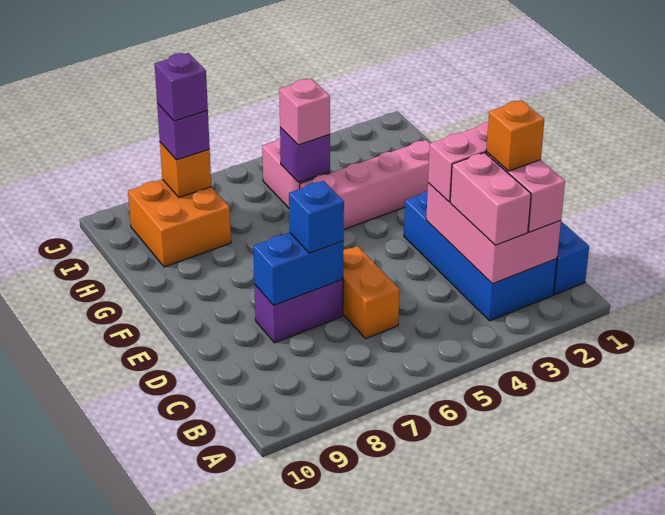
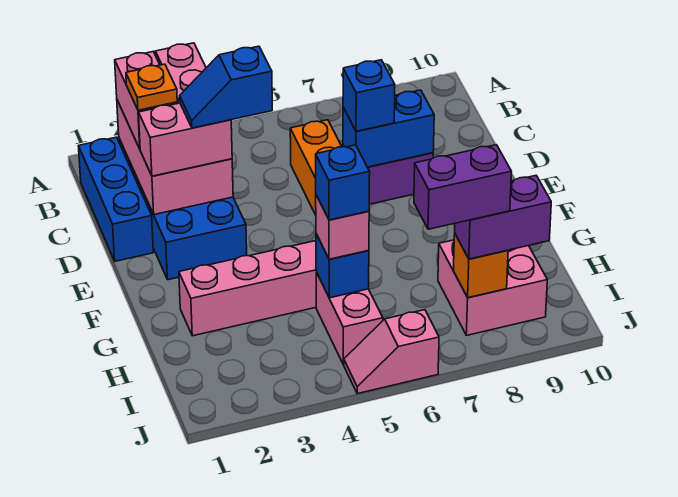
orange 1x1 brick [486,100,544,171] -> orange 1x1 plate [126,64,177,110]
none -> blue 1x2 slope [180,46,272,128]
purple 1x1 brick [280,128,330,182] -> blue 1x1 brick [316,234,369,298]
none -> blue 1x1 brick [316,145,370,220]
orange 2x2 brick [128,179,231,267] -> pink 2x2 brick [438,240,547,335]
purple 1x1 brick [157,103,210,160] -> purple 1x2 brick [455,176,551,259]
purple 1x1 brick [154,53,208,121] -> purple 1x2 brick [414,145,511,229]
none -> pink 1x2 slope [344,310,439,394]

